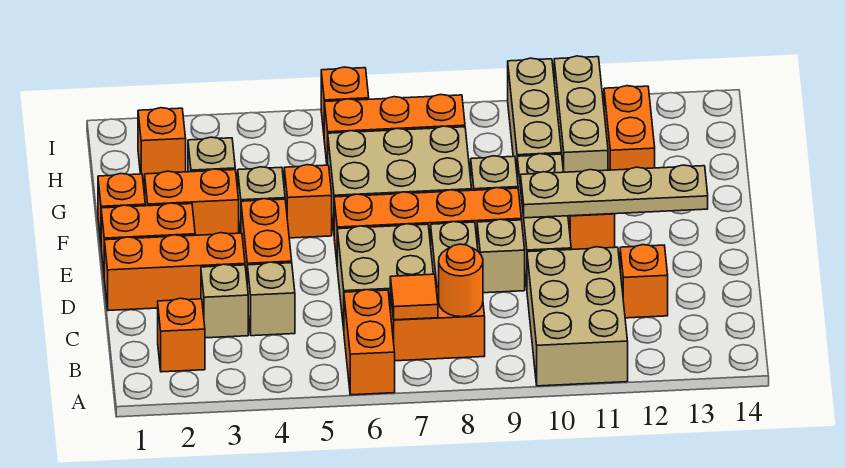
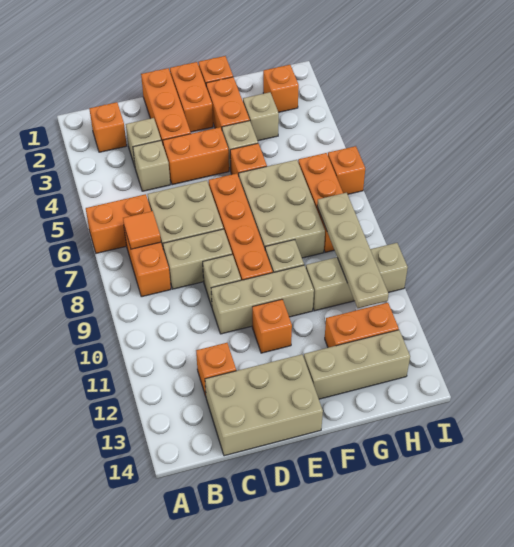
tan 2x3 brick [527,247,628,386] -> tan 2x3 brick moved to [205,354,323,456]
orange 1x1 round brick [439,244,483,317] -> none
tan 1x4 plate [521,165,708,218] -> tan 1x4 plate moved to [317,193,389,308]
tan 1x3 brick [554,56,608,172] -> tan 1x3 brick moved to [304,330,410,399]

